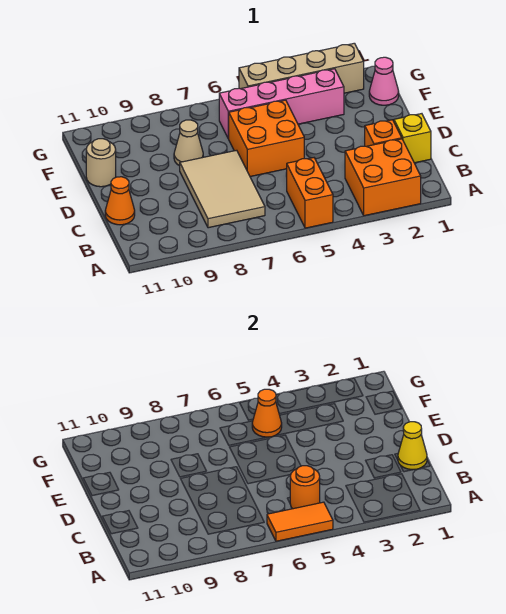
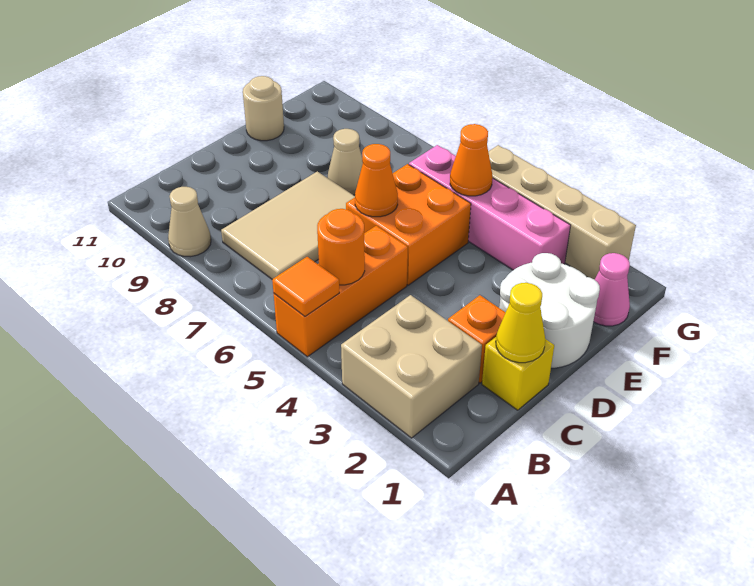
orange 2x2 brick [345,139,421,216] -> tan 2x2 brick [341,295,482,438]
orange 1x2 brick [286,158,333,228] -> orange 1x3 brick [274,226,408,357]
orange 1x2 tile [267,502,333,541] -> orange 1x1 tile [272,257,339,316]
none -> tan 1x1 cone [168,187,211,257]
orange 1x1 cone [105,177,135,225] -> orange 1x1 cone moved to [355,144,398,217]
none -> white 2x2 round brick [499,253,600,368]

